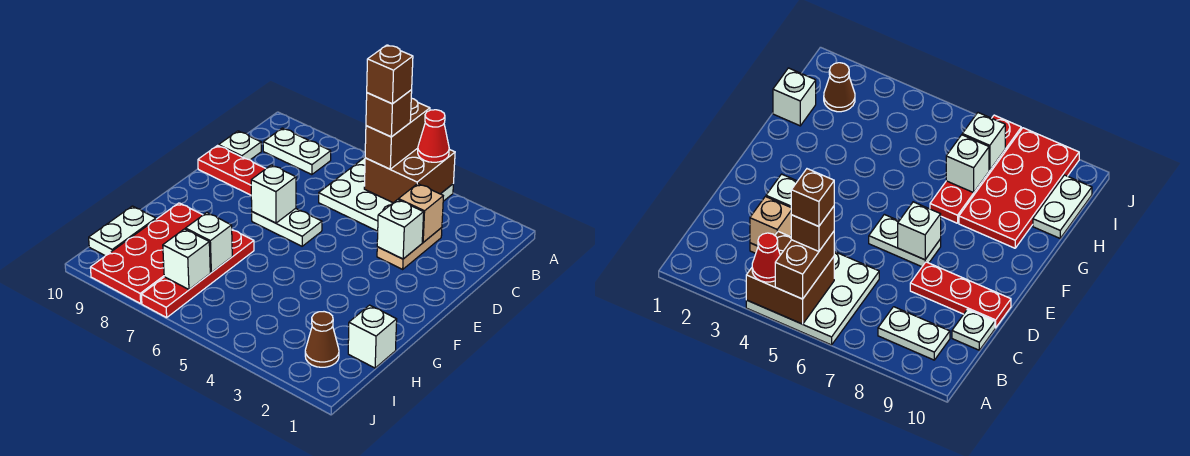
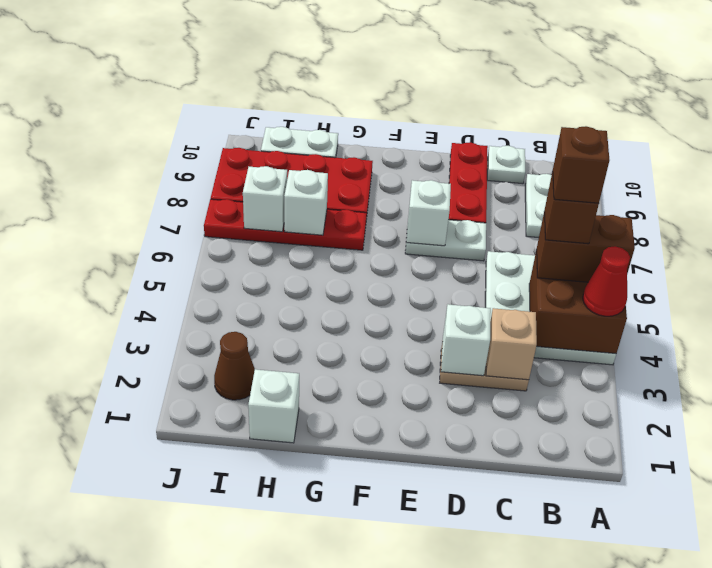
white 1x2 plate [252,208,322,246] -> white 1x2 plate turned to [405,220,486,261]

